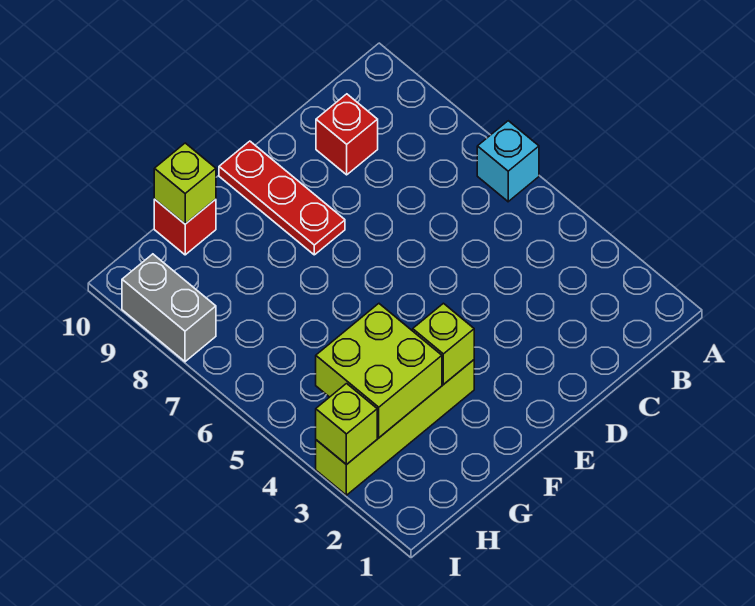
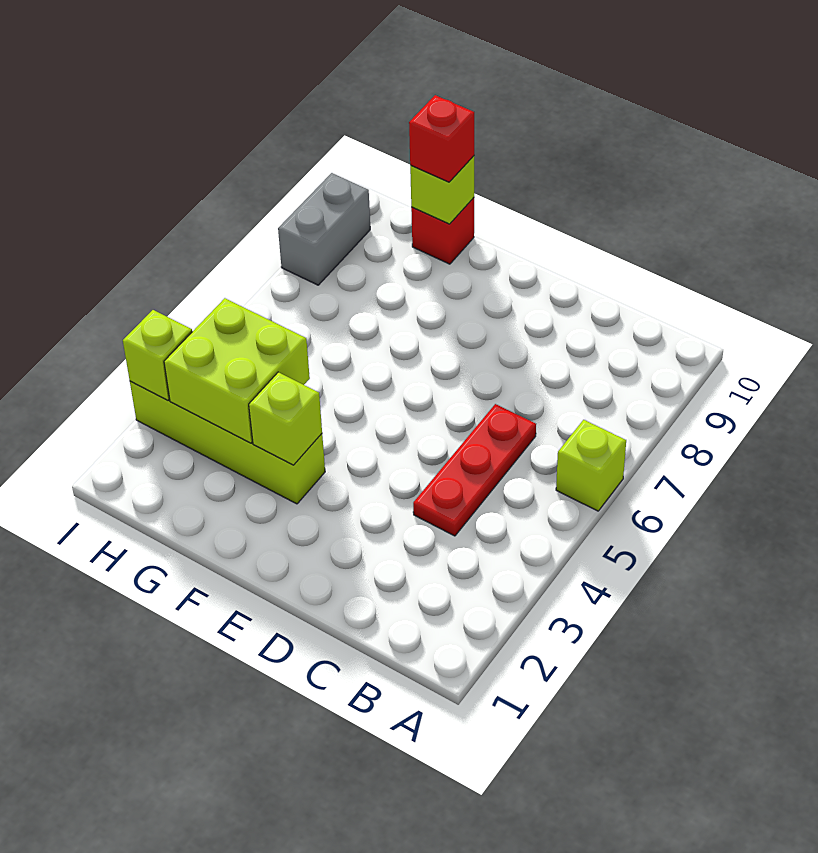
cyan 1x1 brick [477,121,539,202] -> lime 1x1 brick [556,420,626,511]
red 1x1 brick [316,94,378,175] -> red 1x1 brick moved to [409,95,474,182]
red 1x3 plate [219,141,345,255] -> red 1x3 plate moved to [413,404,536,536]

